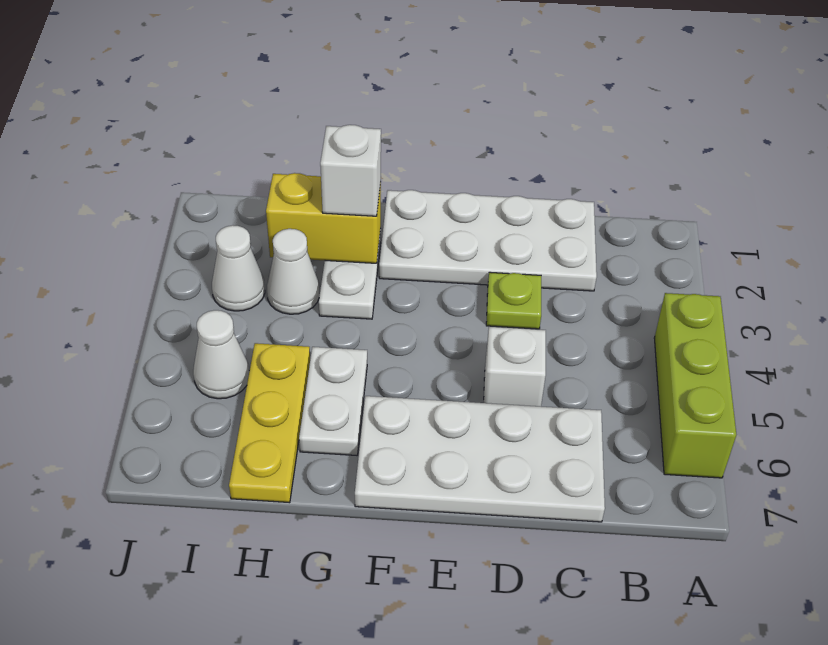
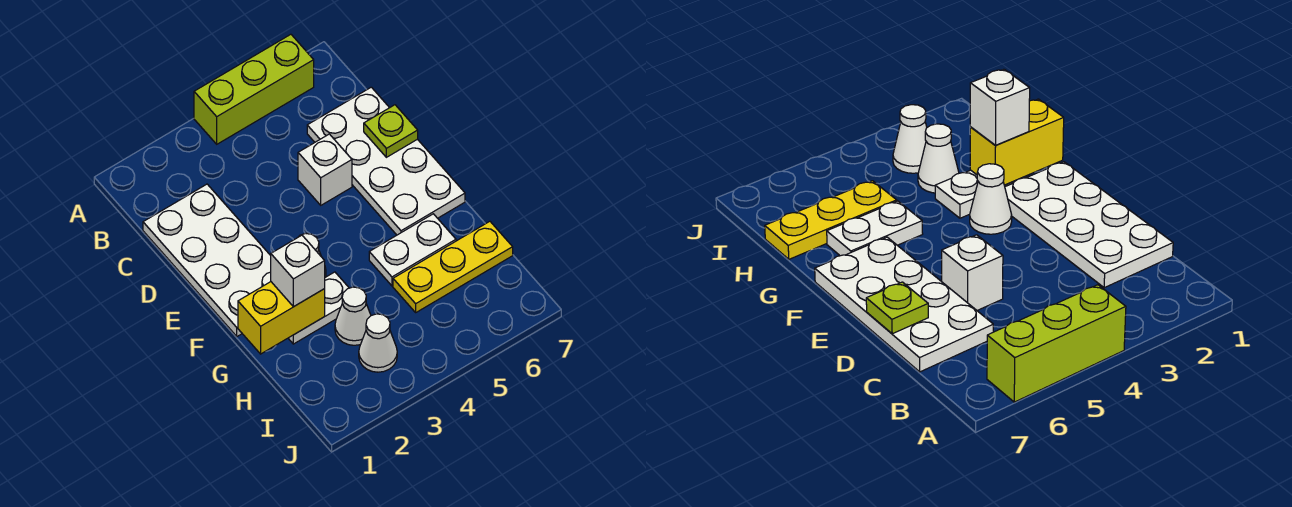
lime 1x1 plate [486,272,541,329] -> lime 1x1 plate moved to [364,105,418,157]
yellow 1x2 brick [266,173,381,263] -> yellow 1x2 brick turned to [238,282,325,354]
white 1x1 cone [193,310,249,399] -> white 1x1 cone moved to [970,164,1012,234]

